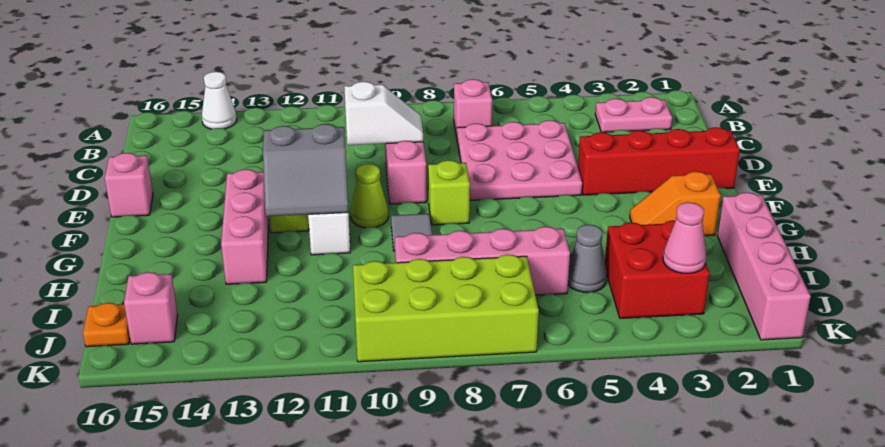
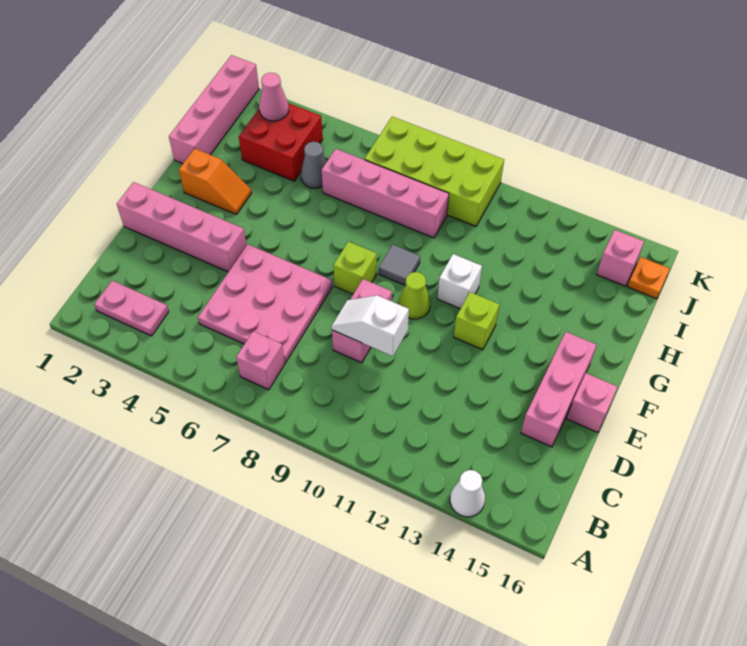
red 1x4 brick [578,127,740,195] -> pink 1x4 brick [117,182,247,272]
grey 2x2 slope [263,124,348,216] -> none
pink 1x3 brick [221,169,269,284] -> pink 1x3 brick moved to [521,332,596,447]

